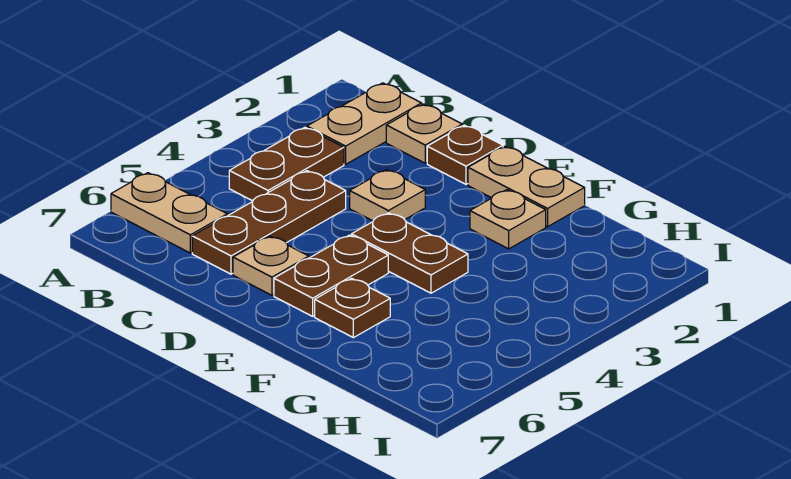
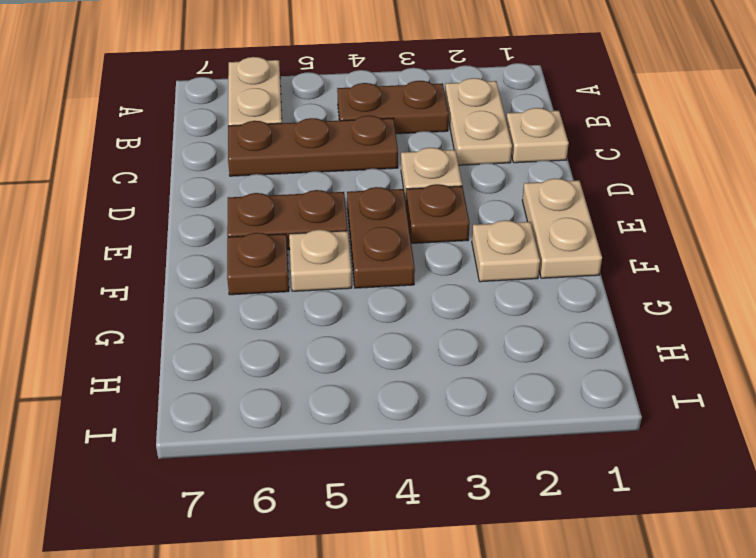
tan 1x2 plate [307,83,422,164] -> tan 1x2 plate turned to [445,78,512,165]
brown 1x1 plate [427,125,503,184] -> brown 1x1 plate moved to [406,184,470,243]
tan 1x1 plate [233,236,309,295] -> tan 1x1 plate moved to [289,230,352,291]

